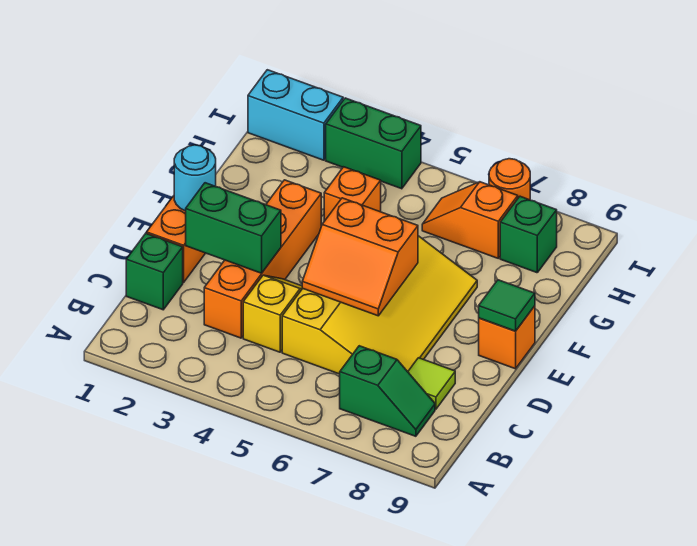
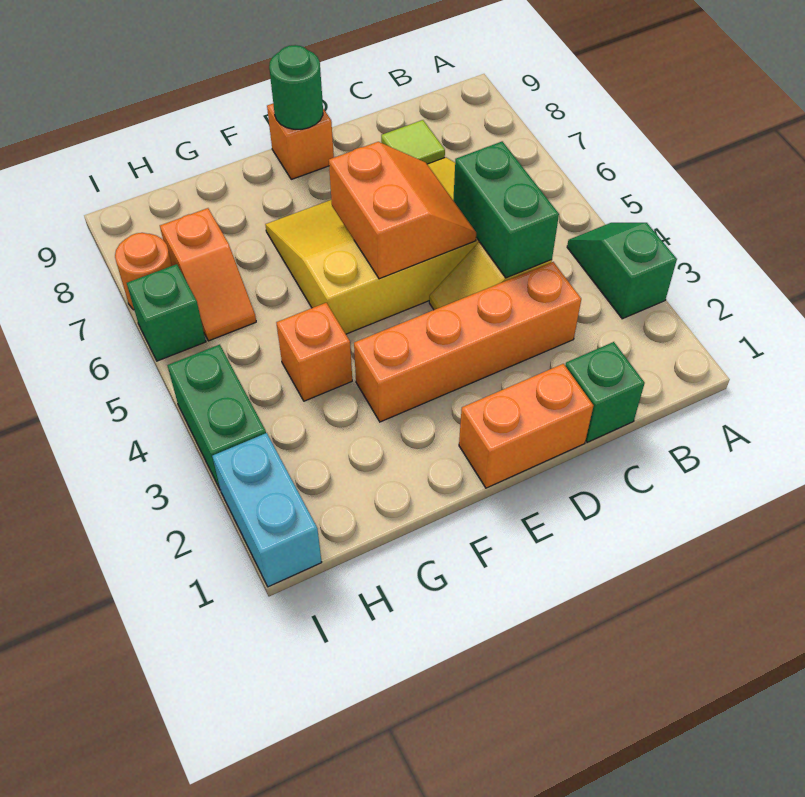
green 1x2 slope [340,346,435,436] -> green 1x2 slope moved to [567,223,677,319]
green 1x2 brick [186,183,281,273] -> green 1x2 brick moved to [453,141,559,278]
cyan 1x1 round brick [174,145,216,211] -> none
green 1x1 tile [479,280,535,331] -> green 1x1 round brick [269,45,323,129]
green 1x1 brick [500,196,557,273] -> green 1x1 brick moved to [127,264,206,361]

